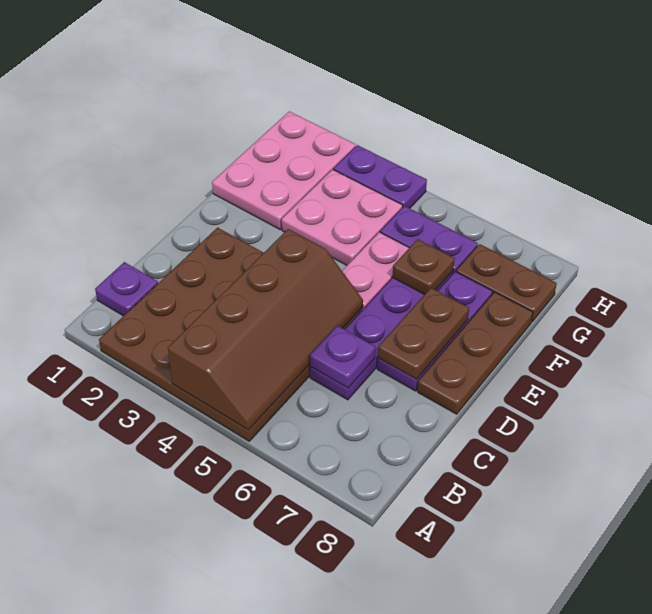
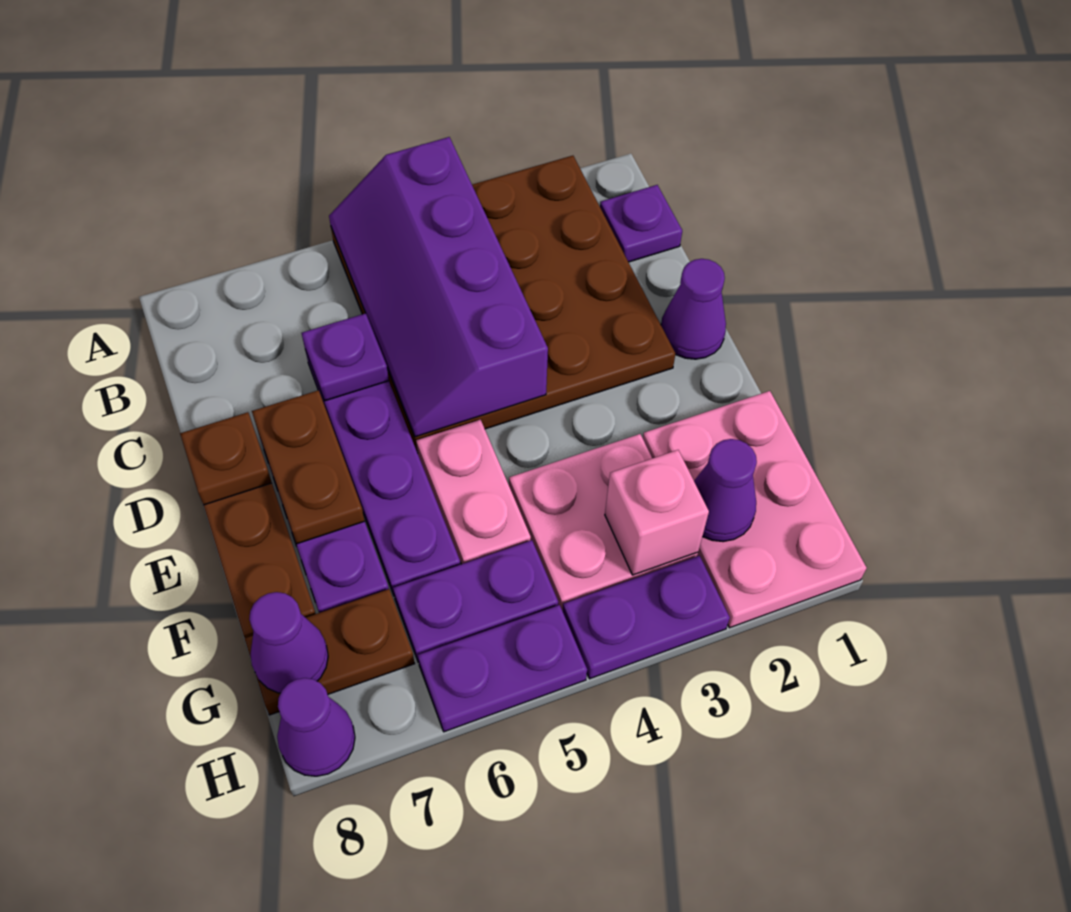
brown 2x4 slope [168,229,363,430] -> purple 2x4 slope [329,137,548,437]
none -> purple 1x1 cone [661,259,726,359]
brown 1x1 plate [392,239,455,295] -> brown 1x1 plate moved to [180,412,272,505]
none -> purple 1x1 cone [694,439,757,542]
none -> pink 1x1 brick [605,450,709,575]
none -> purple 1x1 cone [249,592,328,693]
none -> purple 1x2 plate [418,605,587,732]
none -> purple 1x1 cone [277,678,355,776]

